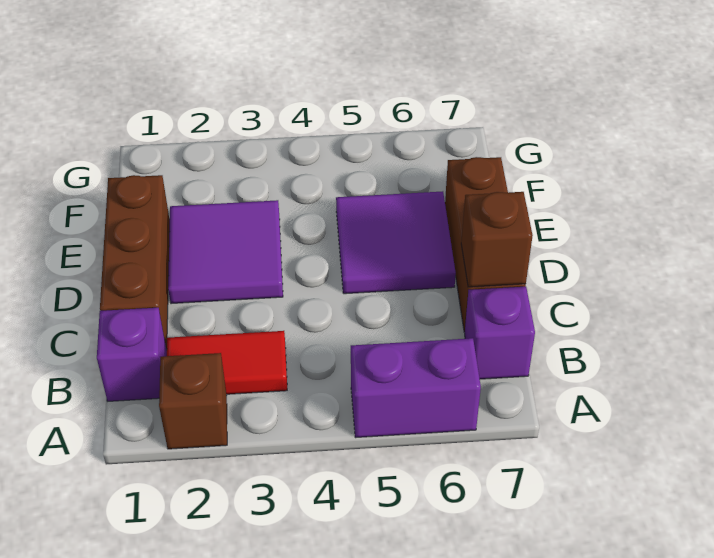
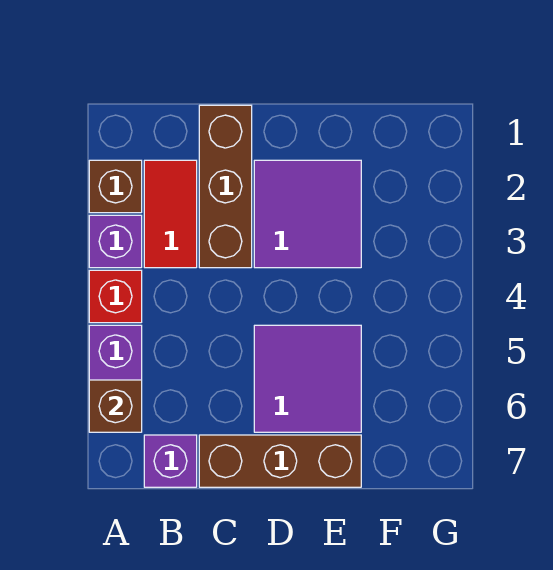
none -> red 1x1 brick [89,270,142,323]
purple 1x1 brick [97,308,167,401] -> purple 1x1 brick moved to [89,215,142,268]
brown 1x3 brick [100,175,170,349] -> brown 1x3 brick turned to [199,105,252,268]
brown 1x1 brick [461,192,533,287] -> brown 1x1 brick moved to [89,380,142,432]

